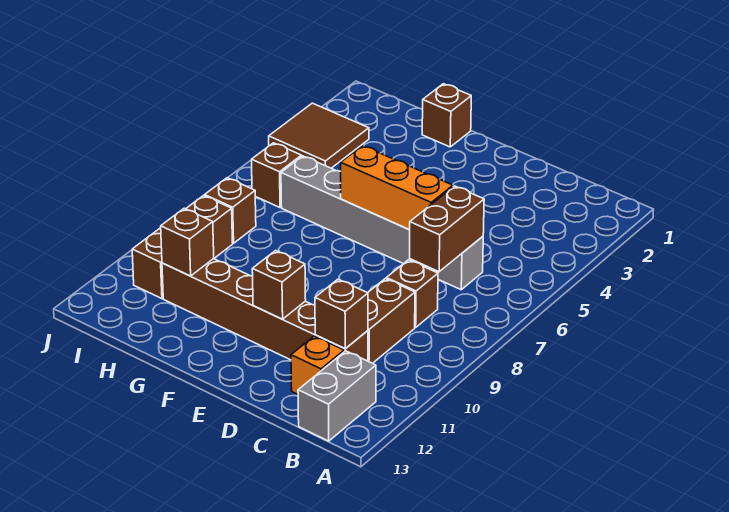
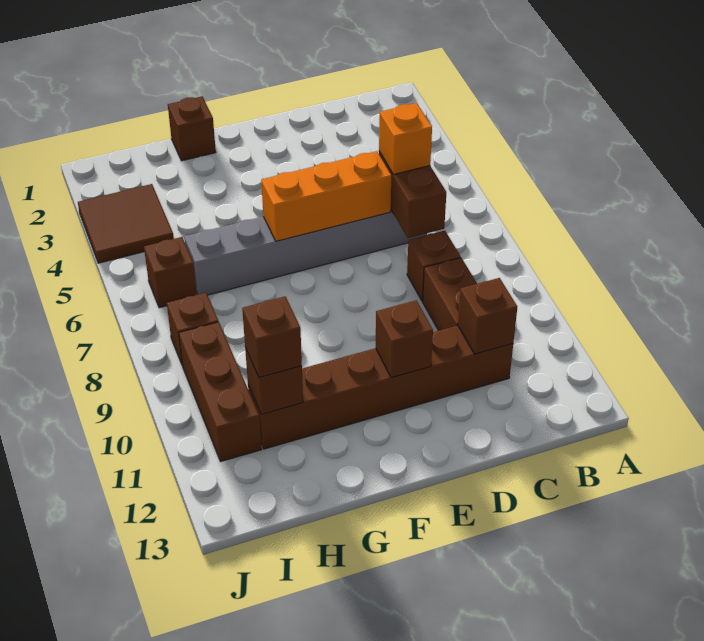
grey 1x2 brick [298,351,376,441] -> none
orange 1x1 brick [291,336,344,394] -> orange 1x1 brick moved to [379,103,432,174]
none -> brown 1x1 brick [242,296,302,378]

